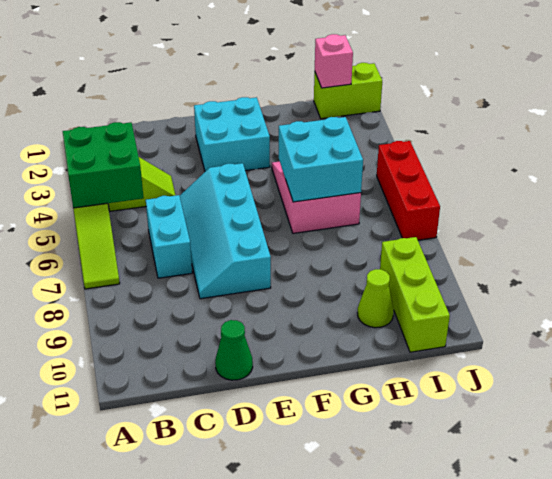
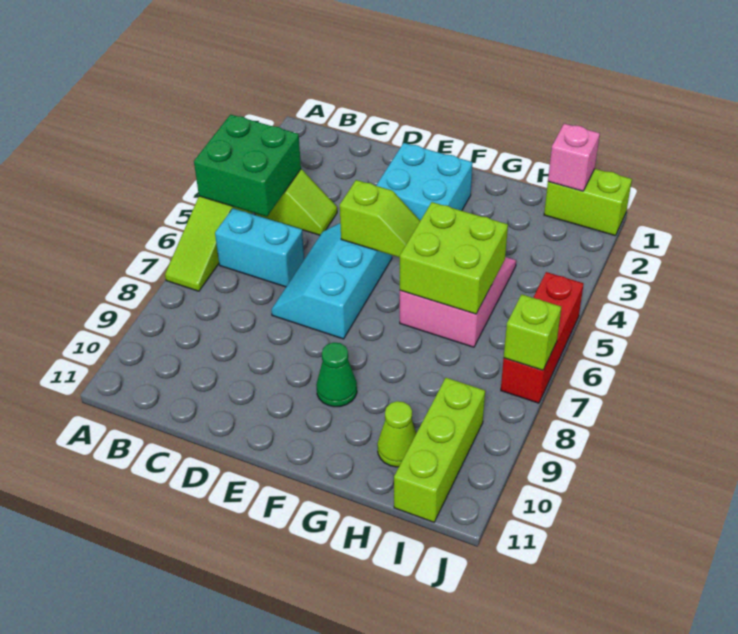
cyan 1x2 brick [146,195,192,278] -> cyan 1x2 brick turned to [215,208,304,287]
cyan 2x4 slope [180,163,271,299] -> cyan 2x3 slope [271,223,392,339]
green 1x1 cone [215,320,253,380] -> green 1x1 cone moved to [316,343,357,407]
none -> lime 1x2 slope [340,180,420,257]
cyan 2x2 brick [279,117,363,202] -> lime 2x2 brick [400,202,508,314]
none -> lime 1x1 brick [504,294,561,370]

